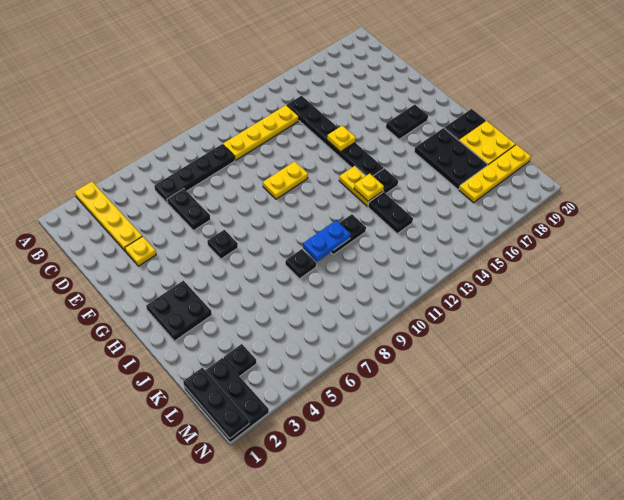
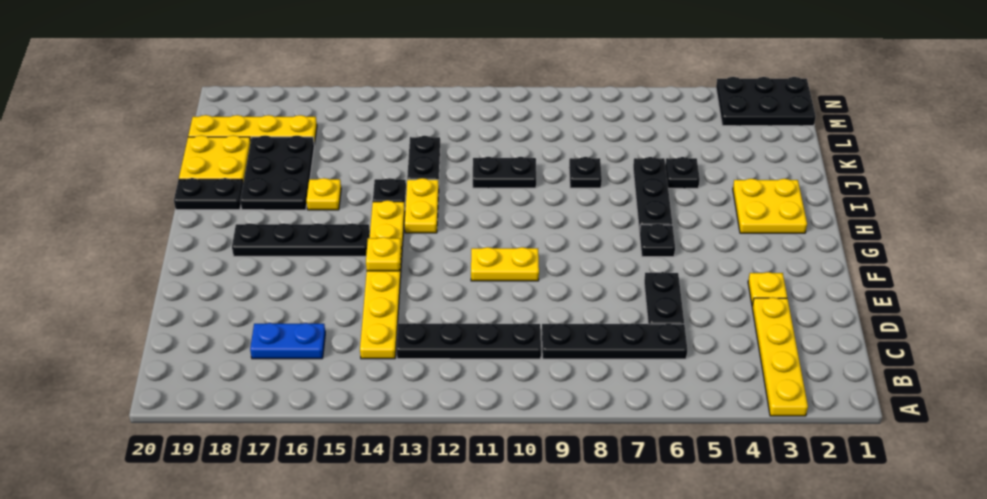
yellow 1x4 plate [223,105,299,160] -> black 1x4 plate [397,323,541,359]
black 1x6 plate [287,96,384,176] -> yellow 1x6 plate [360,200,405,359]
black 1x2 plate [386,105,428,139] -> black 1x4 plate [232,223,370,256]
black 2x2 plate [146,281,212,341] -> yellow 2x2 plate [733,179,807,233]
yellow 1x1 plate [354,174,384,201] -> yellow 1x1 plate moved to [306,178,341,210]
blue 1x2 plate [303,220,350,262] -> blue 1x2 plate moved to [250,323,325,359]
black 2x3 plate [184,358,269,442] -> black 2x3 plate turned to [716,77,816,126]
black 1x3 plate [183,368,249,438] -> black 1x3 plate moved to [633,157,672,232]
black 1x1 plate [224,344,256,376] -> black 1x1 plate moved to [665,157,700,188]

